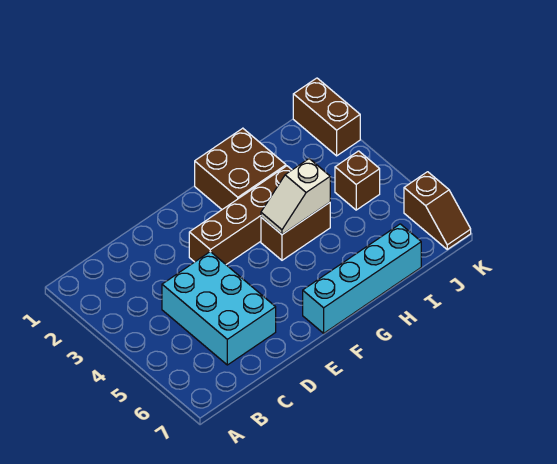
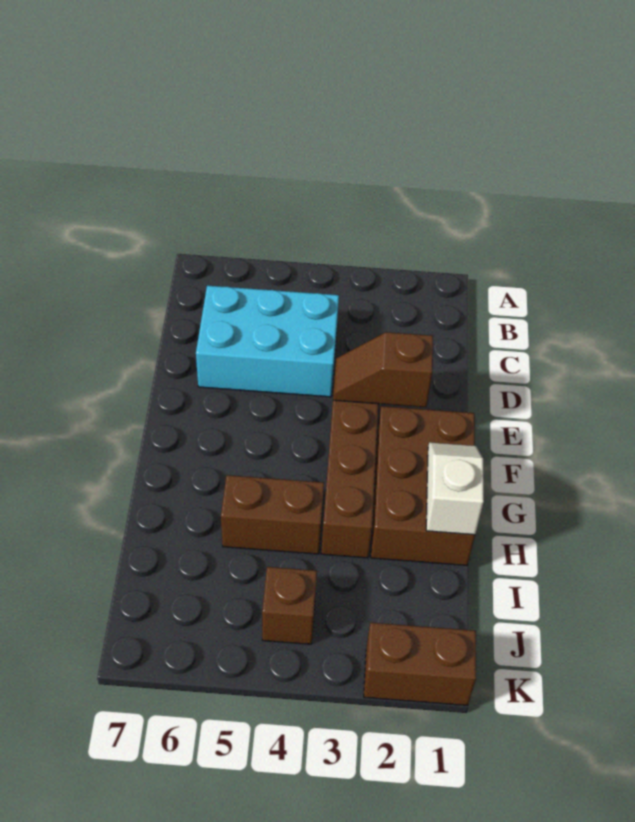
cyan 1x4 brick [303,224,421,333] -> none
brown 2x2 brick [195,128,286,209] -> brown 2x3 brick [371,406,475,565]
brown 1x2 brick [261,203,330,260] -> brown 1x2 brick turned to [221,475,324,554]
white 1x2 slope [261,159,330,234] -> white 1x2 slope moved to [426,442,484,535]
brown 1x2 slope [404,172,471,249] -> brown 1x2 slope moved to [333,332,433,407]

